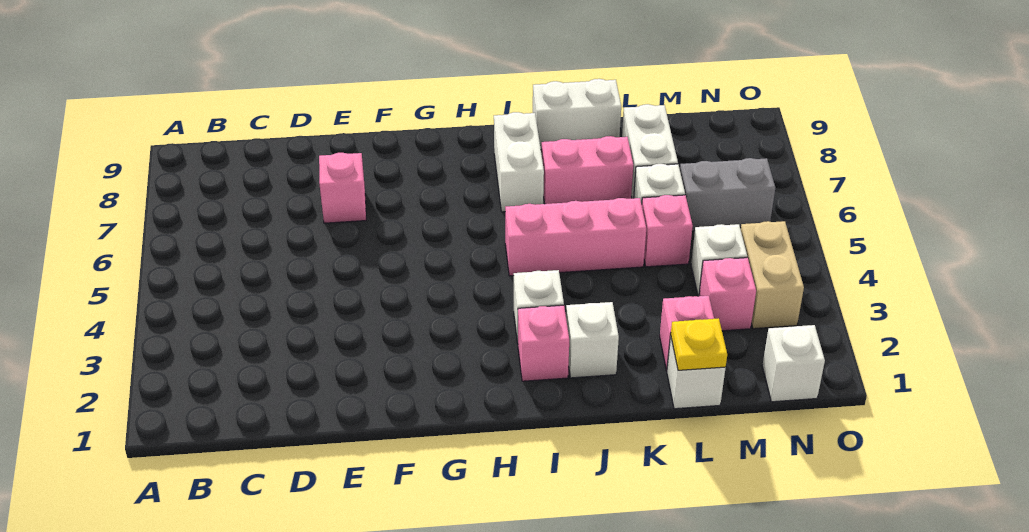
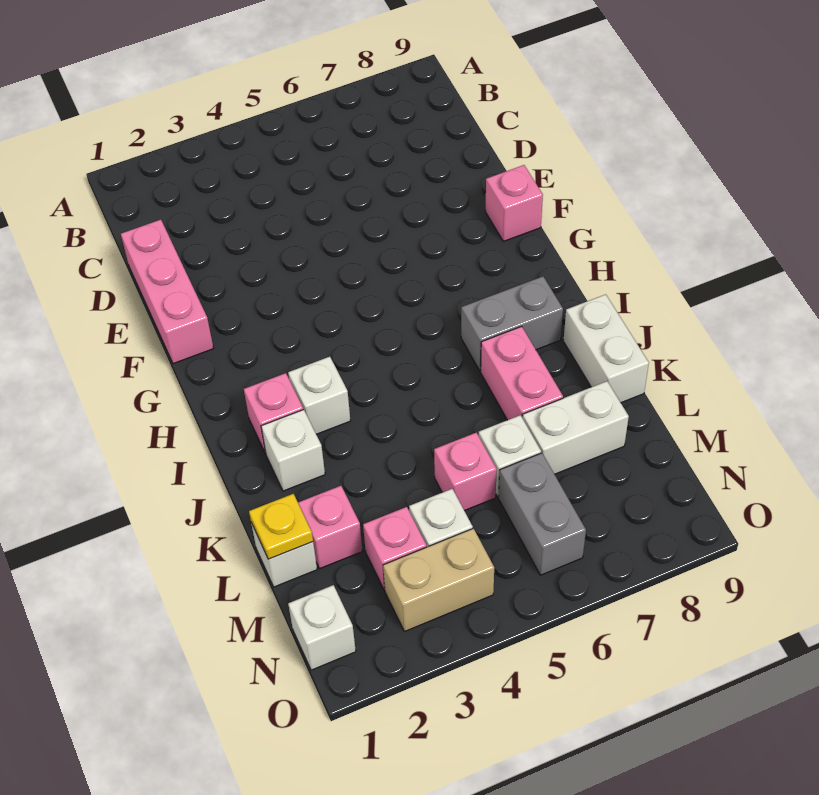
pink 1x1 brick [319,153,366,223] -> pink 1x1 brick moved to [485,165,543,241]
pink 1x3 brick [505,198,646,276] -> pink 1x3 brick moved to [121,220,214,364]
white 1x2 brick [494,112,544,212] -> grey 1x2 brick [461,276,563,371]

